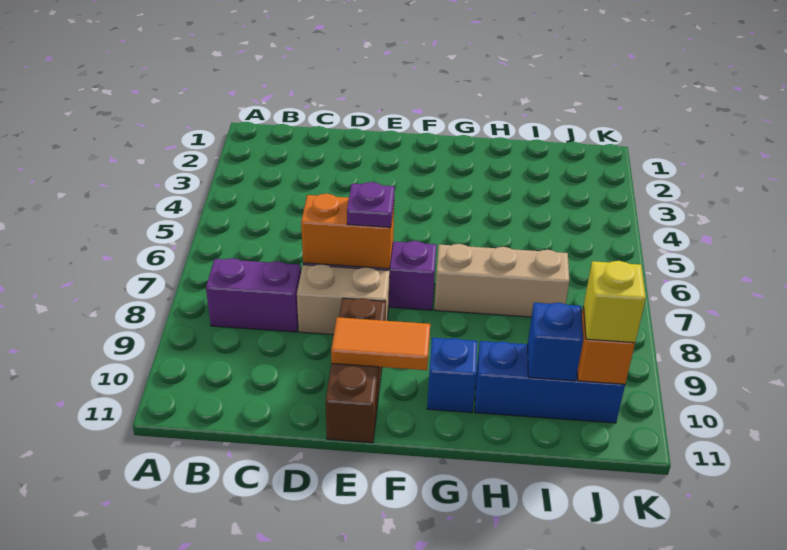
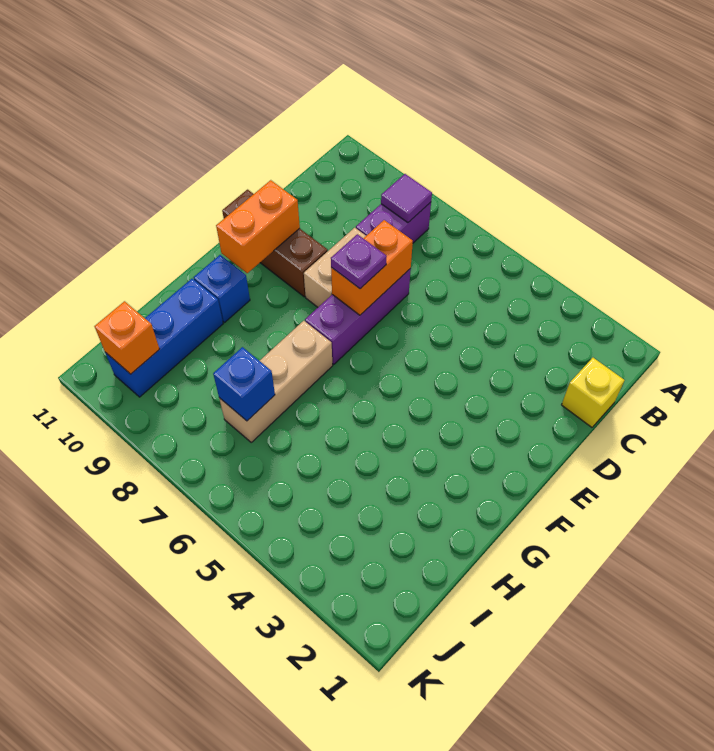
none -> purple 1x1 tile [381,174,432,223]
orange 1x2 tile [331,317,430,370] -> orange 1x2 brick [216,180,300,273]
blue 1x1 brick [528,303,583,381] -> blue 1x1 brick moved to [213,347,275,421]
yellow 1x1 brick [584,261,646,343] -> yellow 1x1 brick moved to [562,358,624,427]

